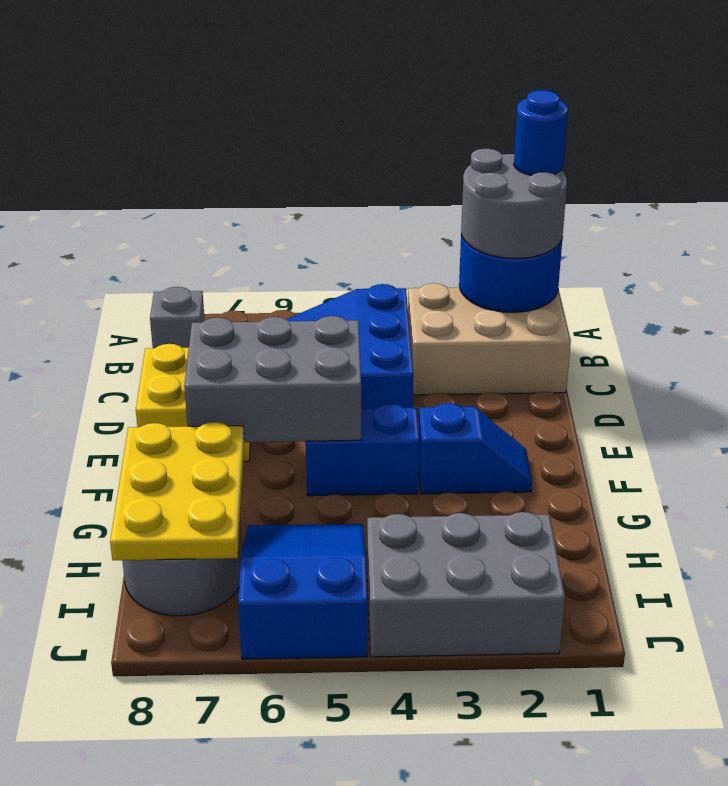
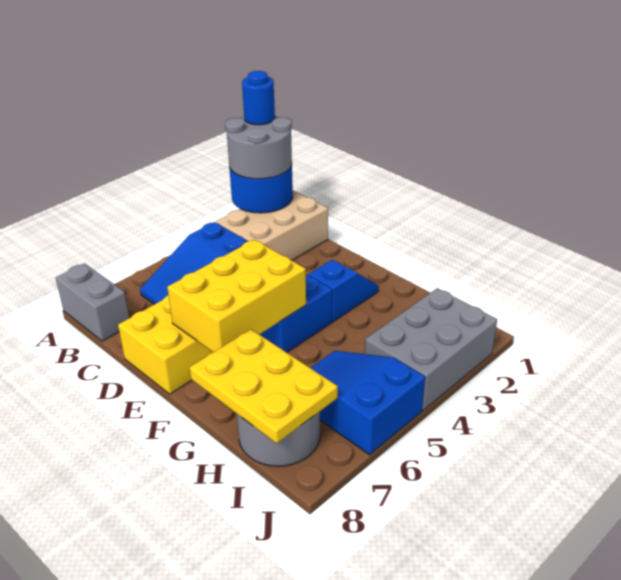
grey 1x1 brick [150,287,205,348] -> grey 1x2 brick [56,264,129,341]
grey 2x3 brick [184,316,361,442] -> yellow 2x3 brick [167,240,306,352]

